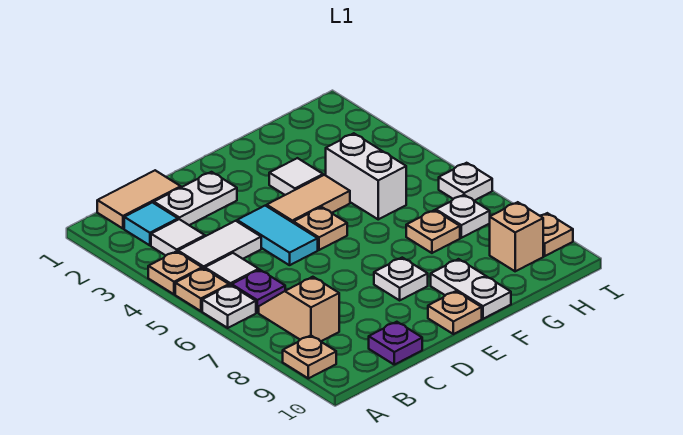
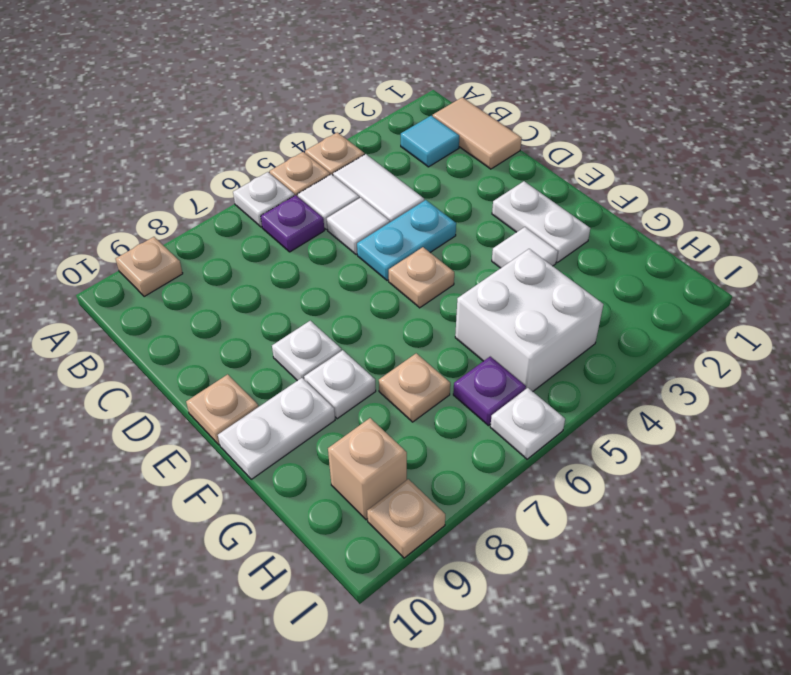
white 1x1 tile [151,219,205,255] -> white 1x1 tile moved to [327,198,390,255]
tan 1x2 slope [259,277,339,341] -> none
white 1x2 plate [154,172,237,225] -> white 1x2 plate moved to [492,181,590,262]
purple 1x1 plate [369,322,422,365] -> purple 1x1 plate moved to [453,357,526,426]
cyan 1x2 tile [237,206,318,265] -> cyan 1x2 plate [357,200,456,280]
tan 1x2 tile [267,175,350,223] -> none
white 1x2 brick [326,133,406,219] -> white 2x2 brick [455,249,603,391]
white 1x1 plate [436,195,490,238] -> white 1x1 plate moved to [304,350,376,419]

